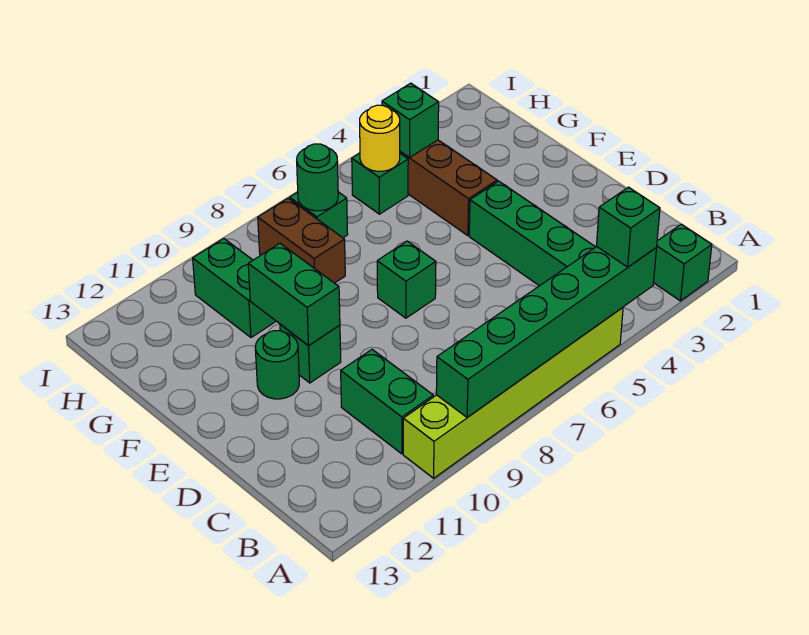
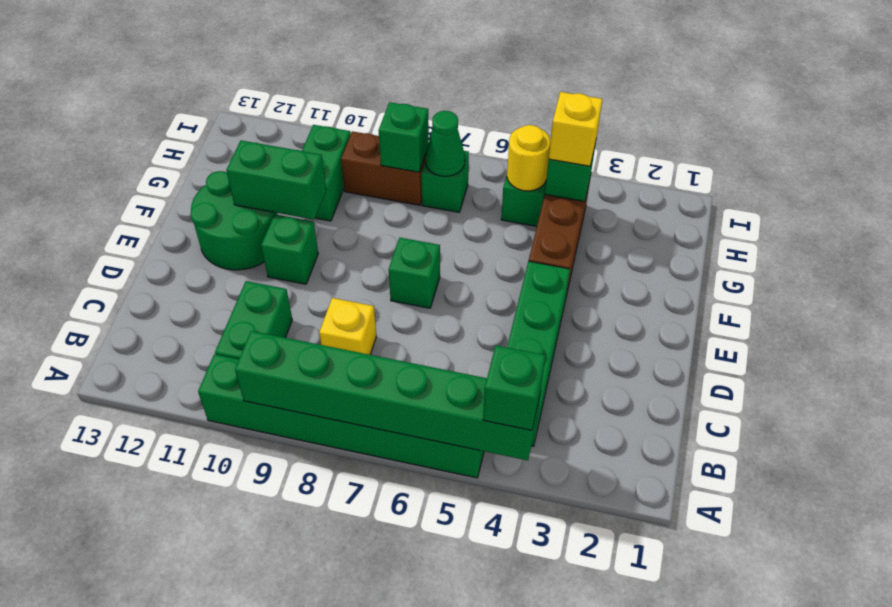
green 1x1 brick [653,224,712,301] -> green 1x1 brick moved to [379,102,429,172]
lime 1x6 brick [403,308,623,478] -> green 1x6 brick [198,354,484,478]
none -> yellow 1x1 brick [319,298,377,355]
green 1x2 brick [248,243,340,345] -> green 1x2 brick turned to [226,140,326,220]
green 1x1 round brick [255,331,299,399] -> green 2x2 round brick [191,171,278,270]
brown 1x2 brick [258,198,345,283] -> brown 1x2 brick turned to [341,131,426,205]
none -> yellow 1x1 brick [549,92,602,166]
green 1x1 round brick [297,144,338,211] -> green 1x1 cone [425,111,465,176]

